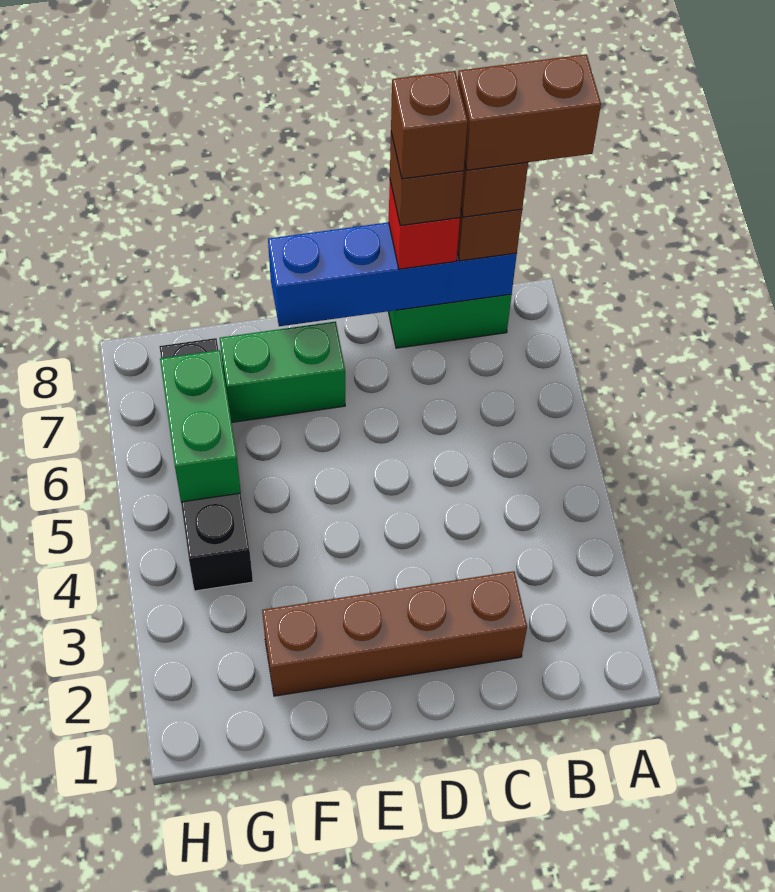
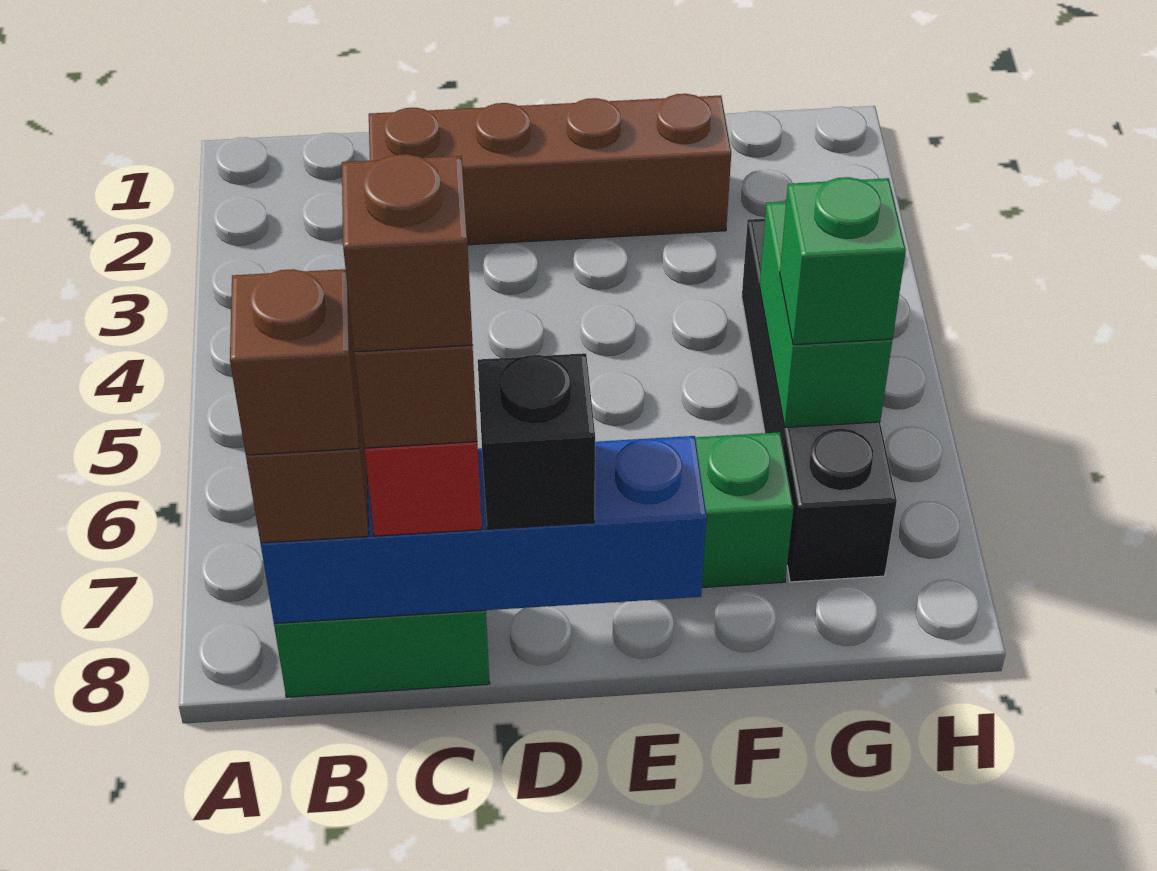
brown 1x2 brick [458,54,601,170] -> none
none -> black 1x1 brick [478,353,595,529]
none -> green 1x1 brick [780,177,906,345]

